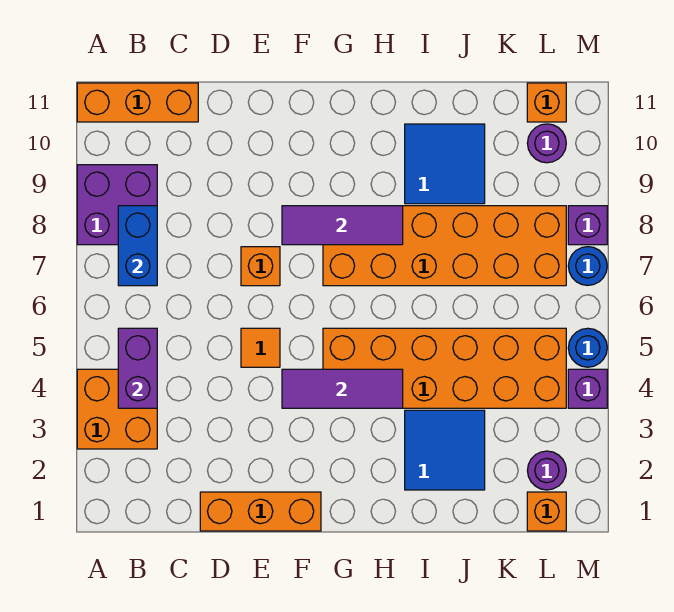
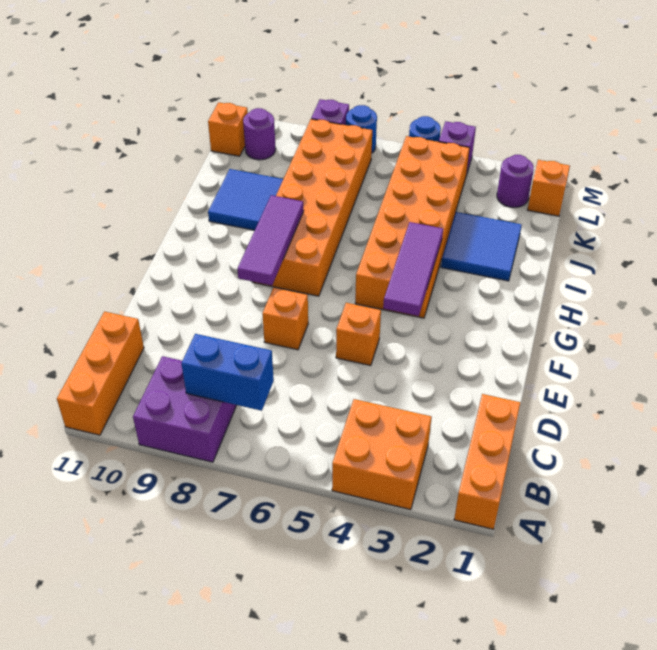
purple 1x2 brick [118,328,157,408] -> none
orange 1x3 brick [200,492,321,531] -> orange 1x3 brick moved to [454,394,520,529]
orange 1x1 tile [241,328,280,367] -> orange 1x1 brick [336,303,381,366]

